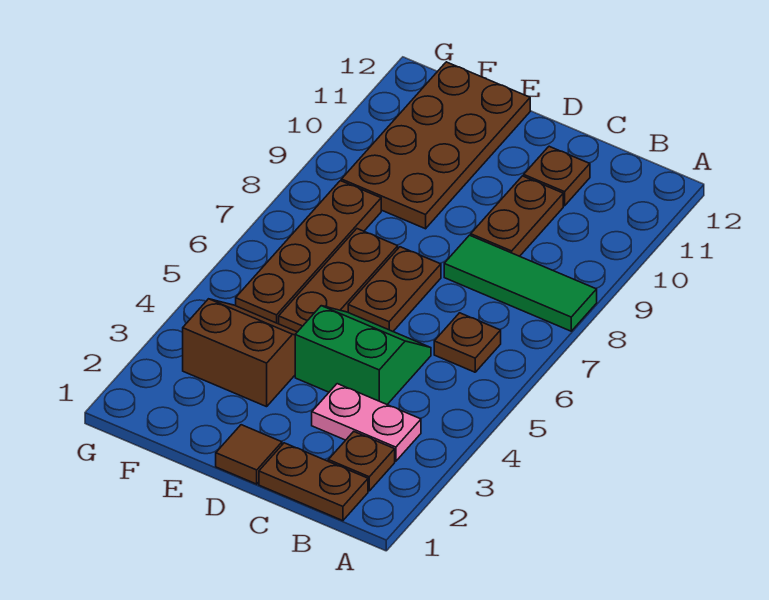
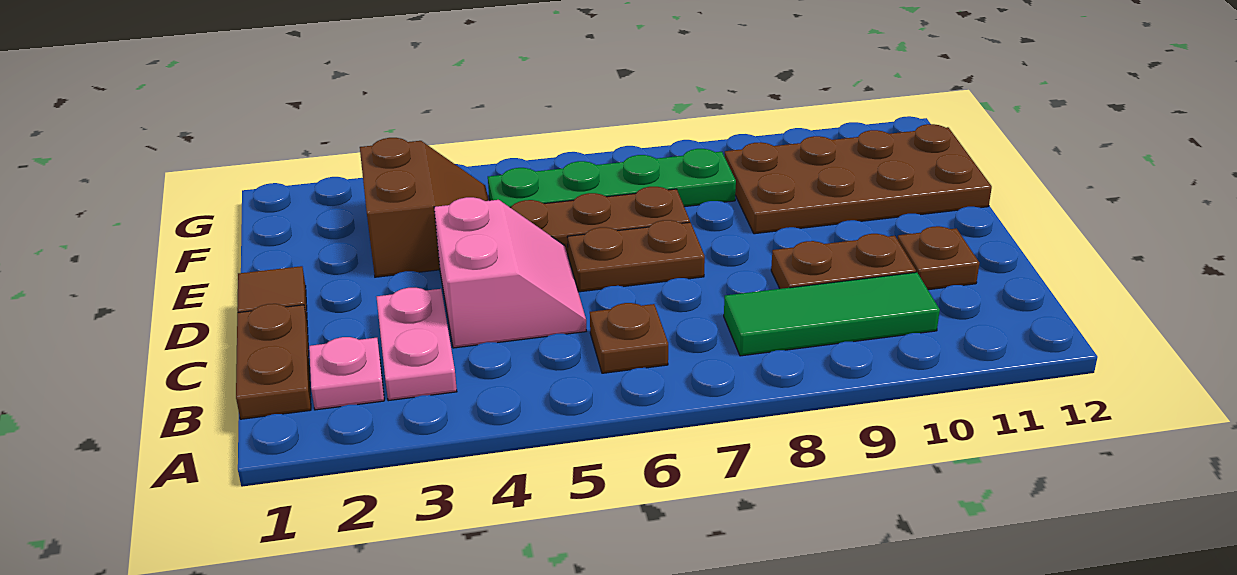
green 1x3 tile [444,235,597,331] -> green 1x3 tile turned to [724,272,940,356]
brown 1x1 plate [328,432,395,491] -> pink 1x1 plate [309,337,384,410]
green 2x2 slope [295,306,431,404] -> pink 2x2 slope [434,197,586,348]
brown 1x4 plate [236,181,381,324] -> green 1x4 plate [488,149,736,207]

